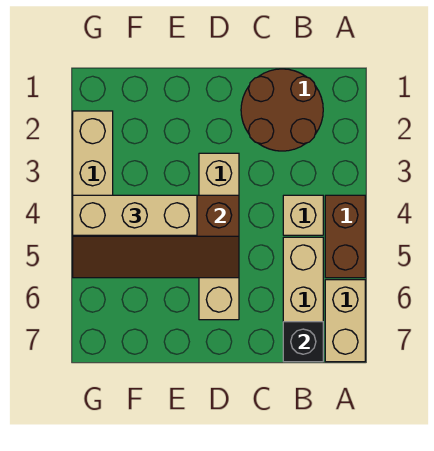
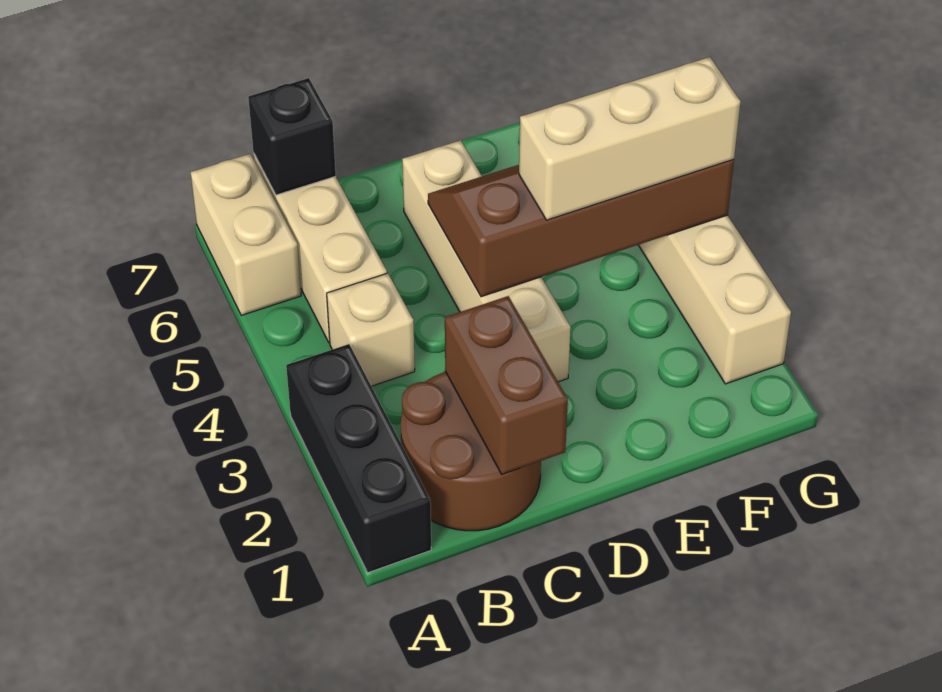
none -> black 1x3 brick [286,344,431,573]
brown 1x2 brick [325,195,365,278] -> brown 1x2 brick moved to [445,296,568,474]

